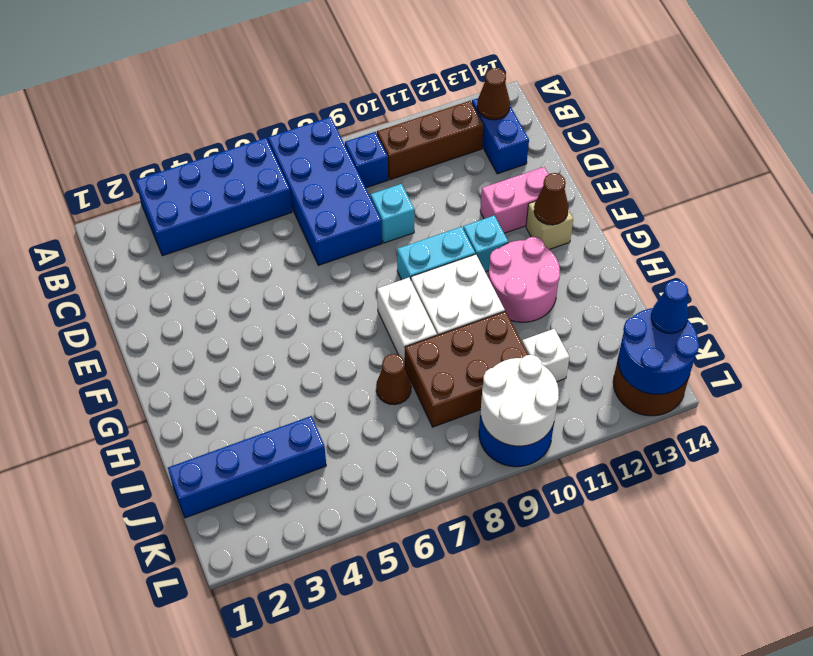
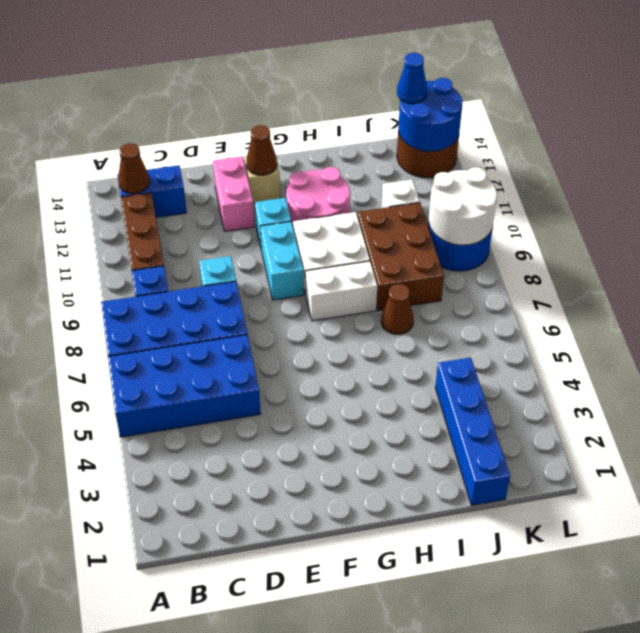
blue 2x4 brick [136,138,292,256] -> blue 2x4 brick turned to [108,335,261,437]

